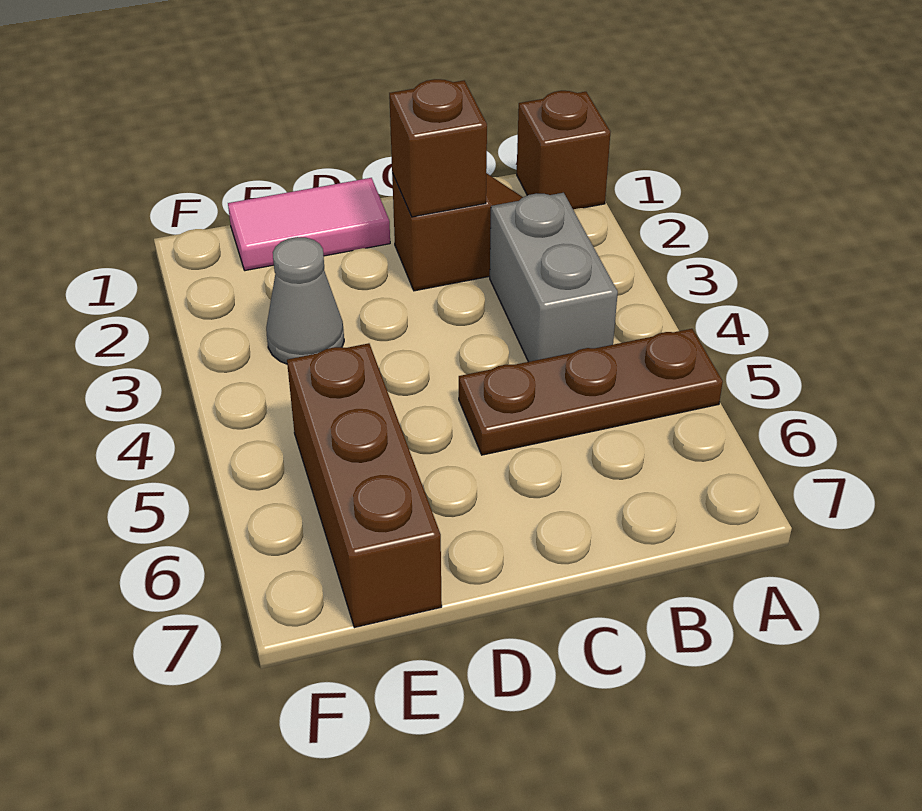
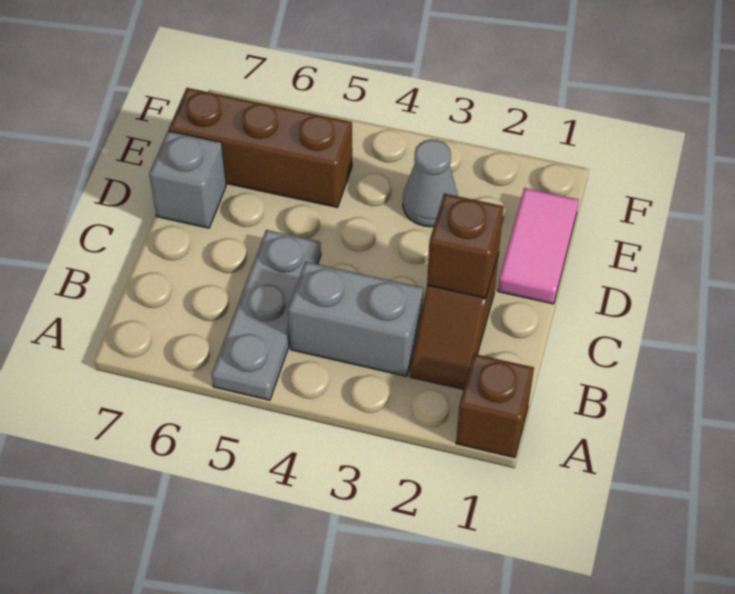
brown 1x3 plate [459,329,723,455] -> grey 1x3 plate [211,230,321,400]
none -> grey 1x1 brick [149,131,226,228]

